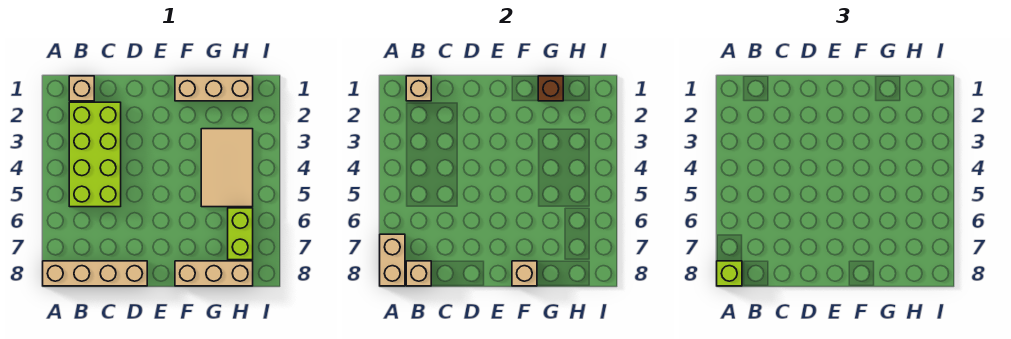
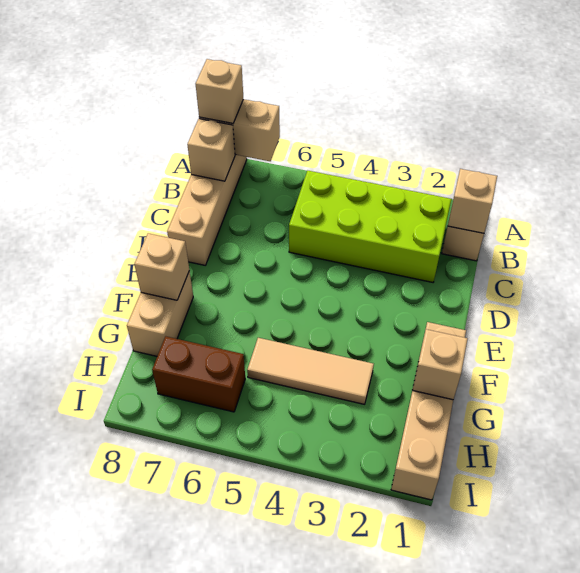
lime 1x1 brick [717,261,742,286] -> tan 1x1 brick [196,59,243,123]
tan 1x3 brick [175,76,253,101] -> tan 1x4 brick [391,322,466,500]
tan 1x3 brick [175,261,253,286] -> tan 1x2 brick [127,271,193,356]
brown 1x1 brick [538,76,563,101] -> tan 1x1 brick [413,329,467,400]
tan 2x3 tile [201,129,253,207] -> tan 1x3 tile [247,338,374,404]
lime 1x2 brick [228,208,253,260] -> brown 1x2 brick [152,336,245,412]

